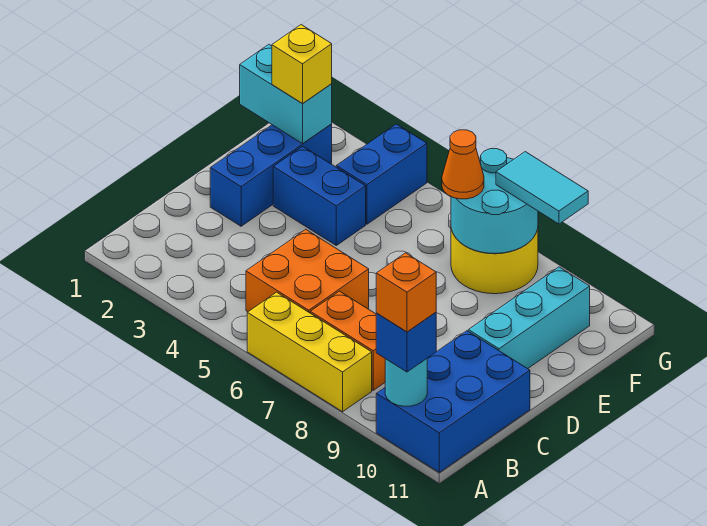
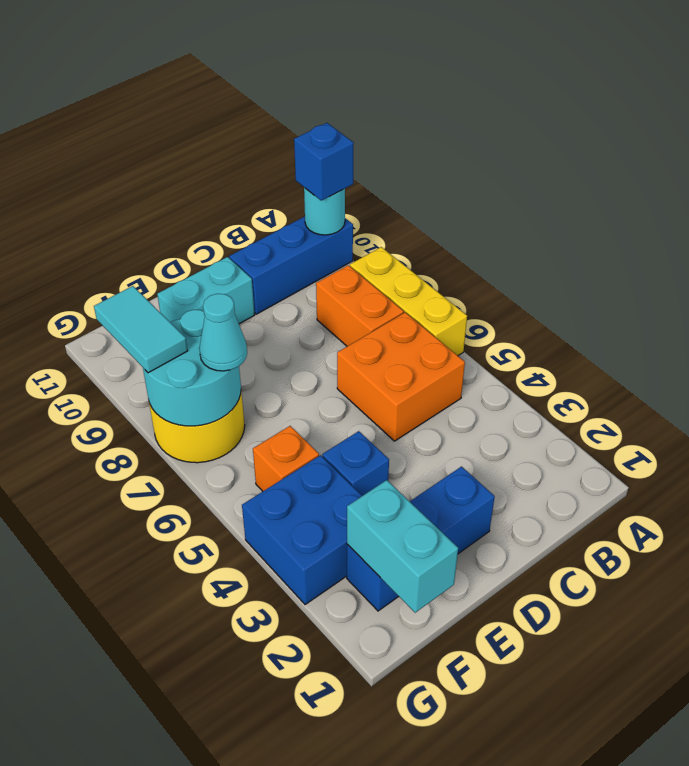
blue 2x3 brick [376,331,530,472] -> blue 1x3 brick [229,217,353,314]
orange 1x1 brick [376,253,436,332] -> orange 1x1 brick moved to [253,426,319,491]
cyan 1x3 brick [468,267,590,369] -> cyan 1x2 brick [157,257,255,324]
blue 1x2 brick [273,146,366,245] -> blue 1x1 brick [322,431,389,496]
yellow 1x1 brick [272,25,332,103] -> none
blue 1x2 brick [336,124,427,224] -> blue 2x2 brick [242,455,362,605]
orange 1x1 cone [442,130,484,199] -> cyan 1x1 cone [199,294,247,371]

